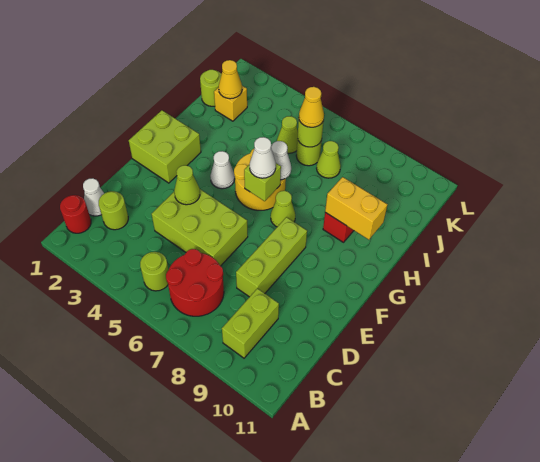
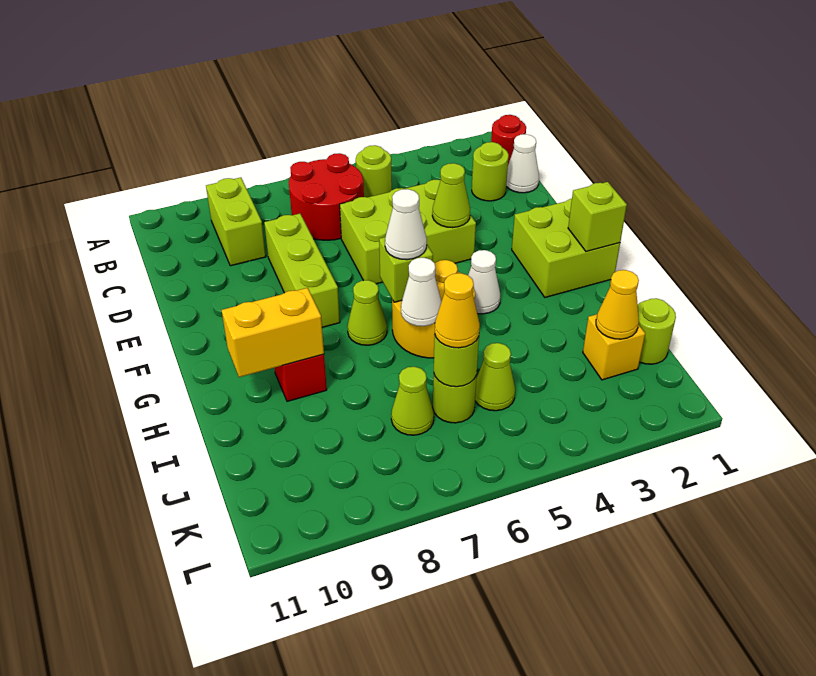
none -> lime 1x1 brick [568,182,627,252]

